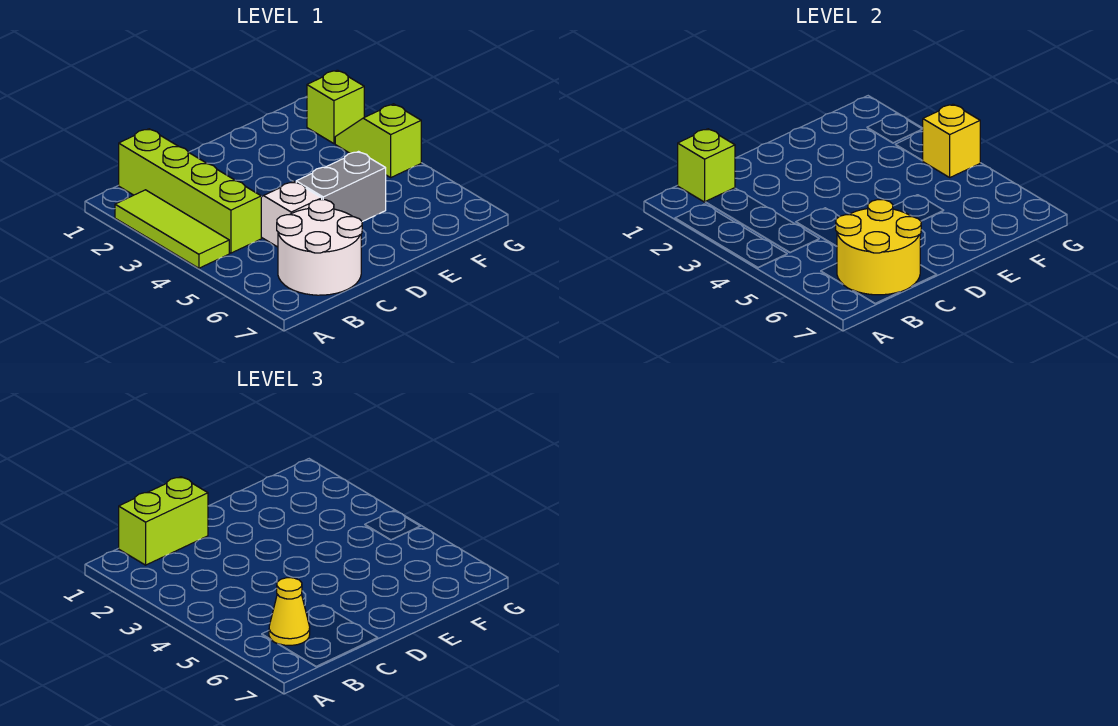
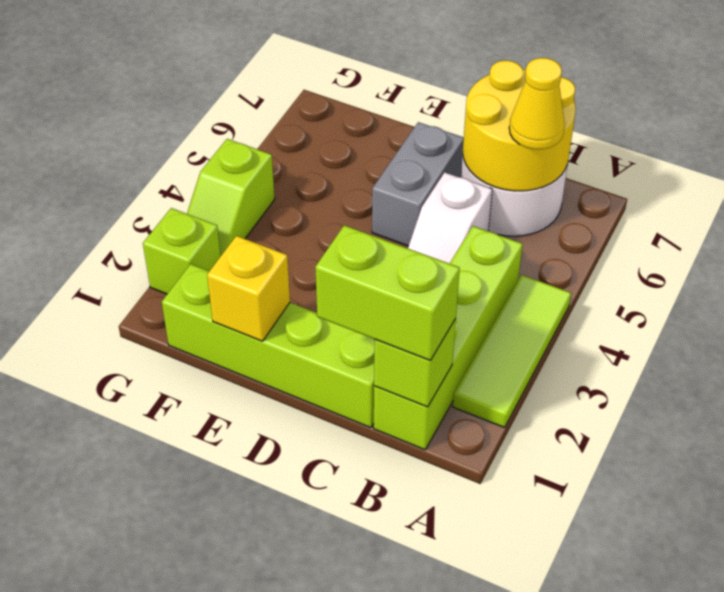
none -> lime 1x4 brick [162,264,375,428]
grey 1x2 brick [296,152,386,222] -> grey 1x2 brick turned to [372,122,464,246]
yellow 1x1 brick [922,104,980,177] -> yellow 1x1 brick moved to [207,236,290,341]

